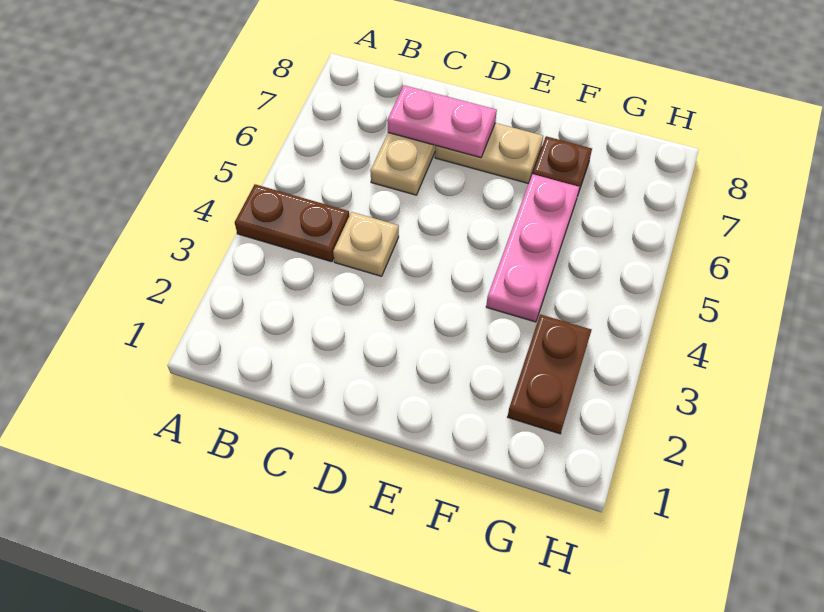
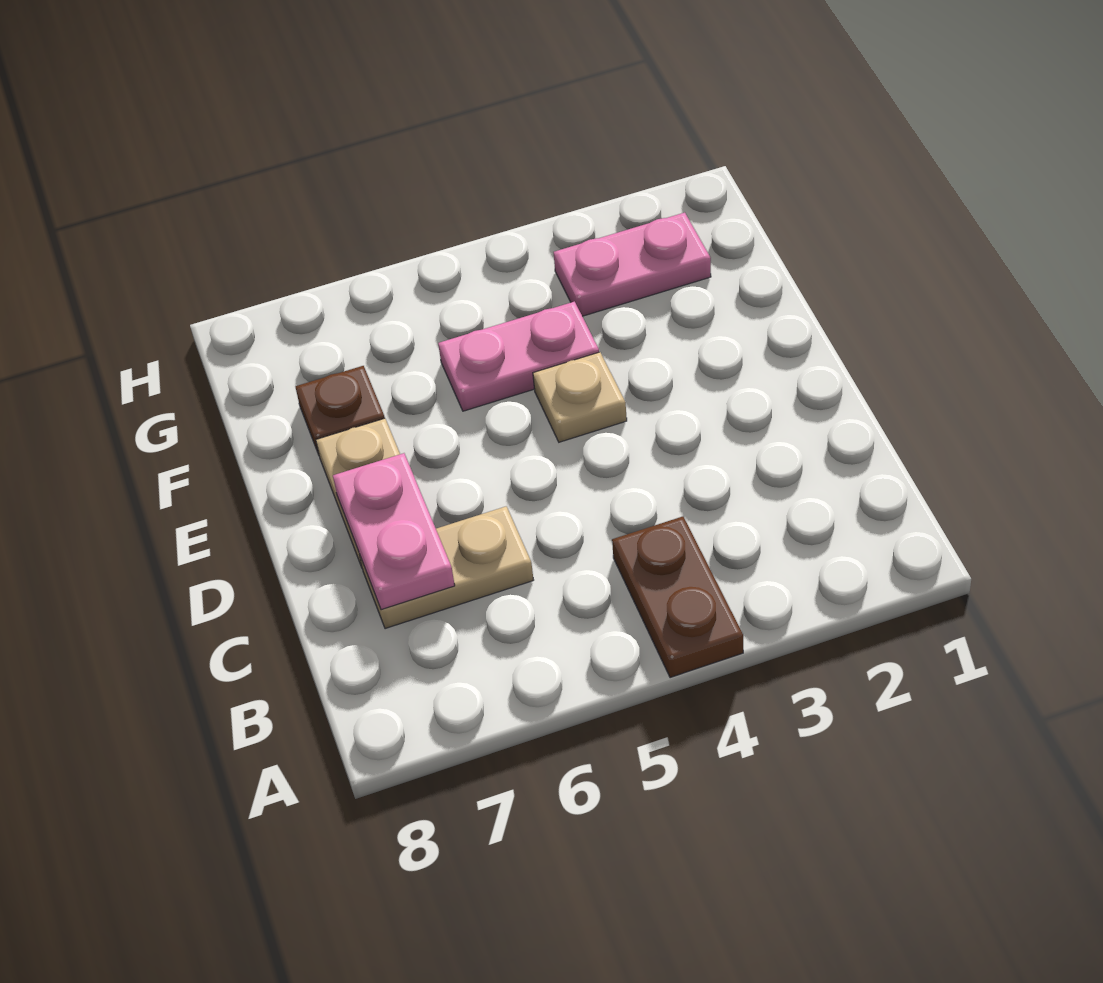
tan 1x1 plate [333,212,399,276] -> tan 1x1 plate moved to [533,352,627,442]
pink 1x3 plate [486,174,579,322] -> pink 1x2 plate [438,302,599,411]
brown 1x2 plate [508,314,591,434] -> pink 1x2 plate [554,213,711,316]

